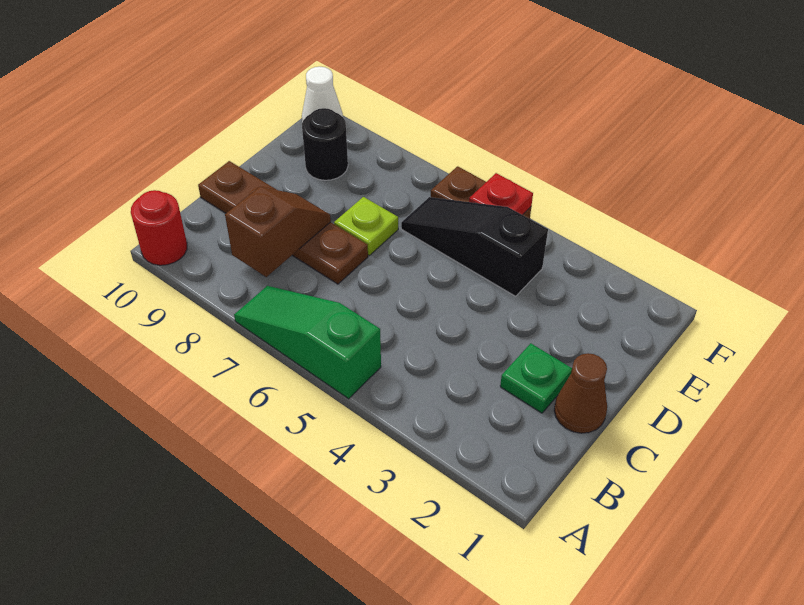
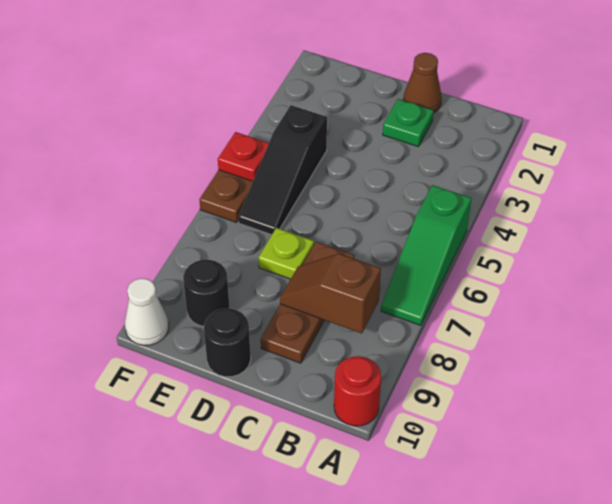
brown 1x4 plate [198,161,368,284] -> brown 1x3 plate [261,242,355,363]
none -> black 1x1 round brick [204,308,251,377]

